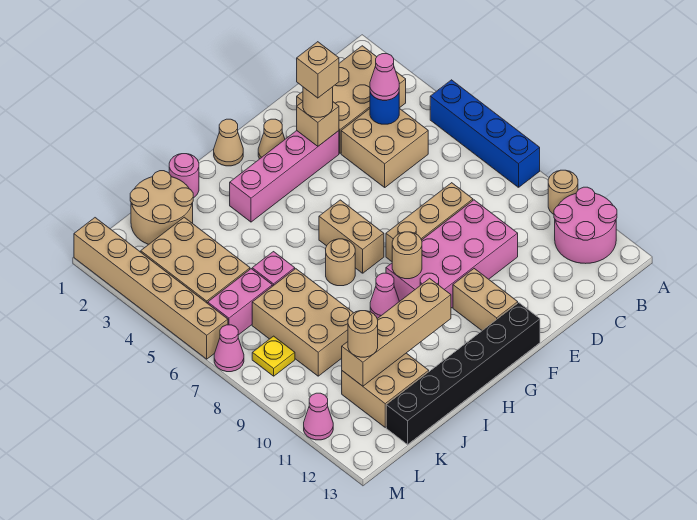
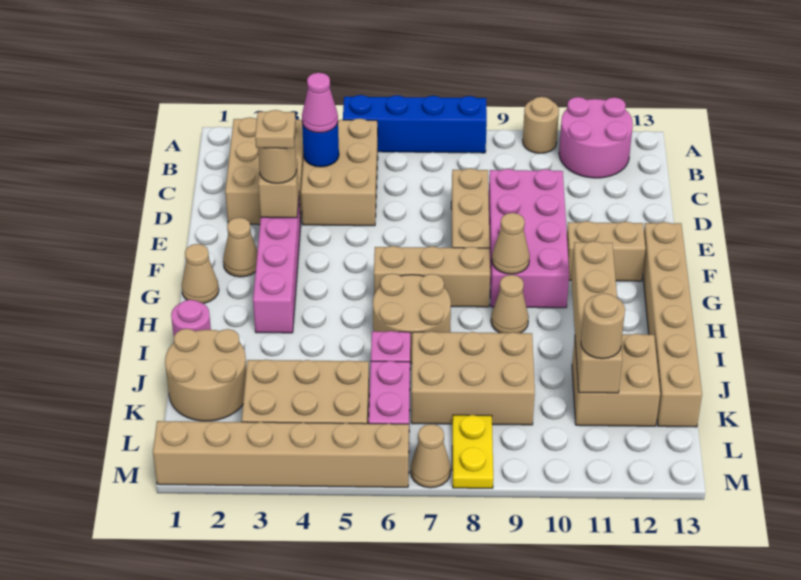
tan 2x2 brick [341,108,428,187] -> tan 2x3 brick [301,118,378,226]
tan 1x1 brick [297,42,339,98] -> tan 1x1 plate [255,110,296,148]
black 1x6 brick [386,303,540,445] -> tan 1x6 brick [643,222,702,427]
tan 1x2 brick [319,200,384,273] -> tan 1x3 brick [374,246,490,307]
tan 1x1 round brick [392,232,422,279] -> tan 1x1 cone [492,213,530,274]
tan 1x1 round brick [326,239,355,286] -> tan 2x2 round brick [373,273,451,363]
pink 1x1 cone [370,273,399,319] -> tan 1x1 cone [491,275,529,333]
yellow 1x1 plate [252,336,295,376] -> yellow 1x2 plate [452,415,493,488]
pink 1x1 cone [214,325,244,372] -> tan 1x1 cone [411,424,451,488]
pink 1x1 cone [304,393,333,440] -> none

